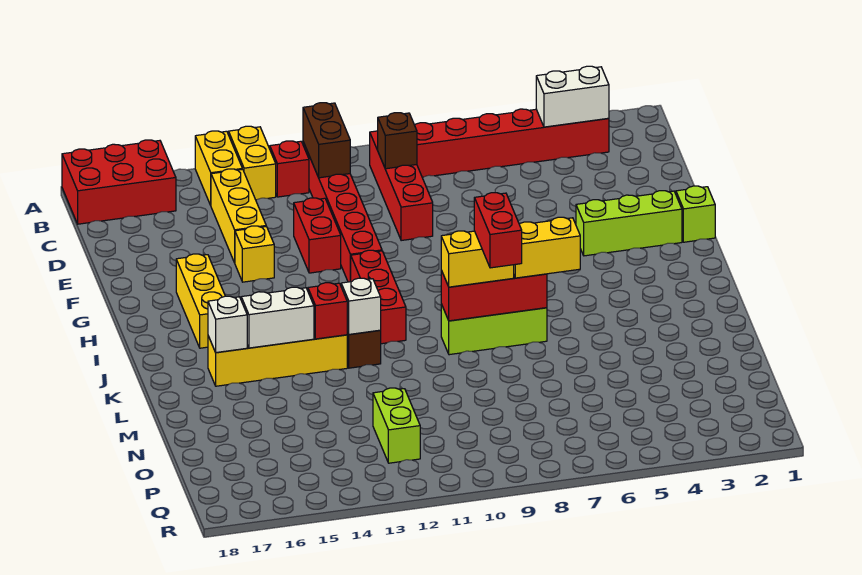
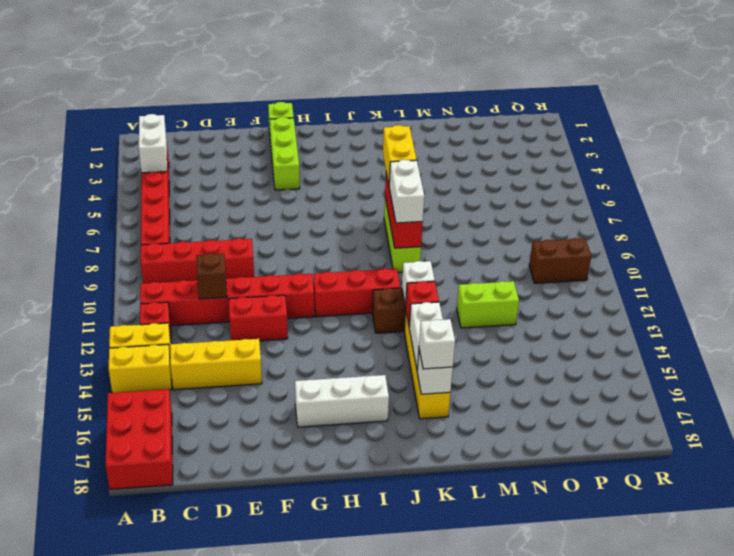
brown 1x2 brick [303,103,350,178] -> brown 1x2 brick moved to [529,238,591,283]
brown 1x1 brick [378,113,417,169] -> brown 1x1 brick moved to [196,253,227,299]
yellow 1x1 brick [235,226,274,282] -> none
yellow 1x3 brick [176,254,225,348] -> white 1x3 brick [295,375,389,427]
yellow 1x2 brick [441,231,514,287] -> white 1x2 brick [389,160,424,223]
red 1x2 brick [474,193,522,268] -> none
none -> white 1x1 brick [419,319,455,369]
lime 1x2 brick [373,388,420,463] -> lime 1x2 brick moved to [457,281,519,328]

